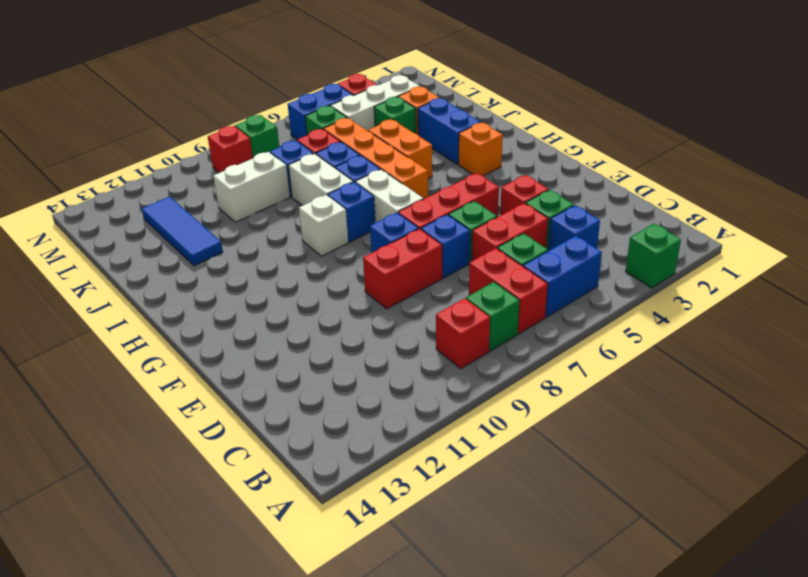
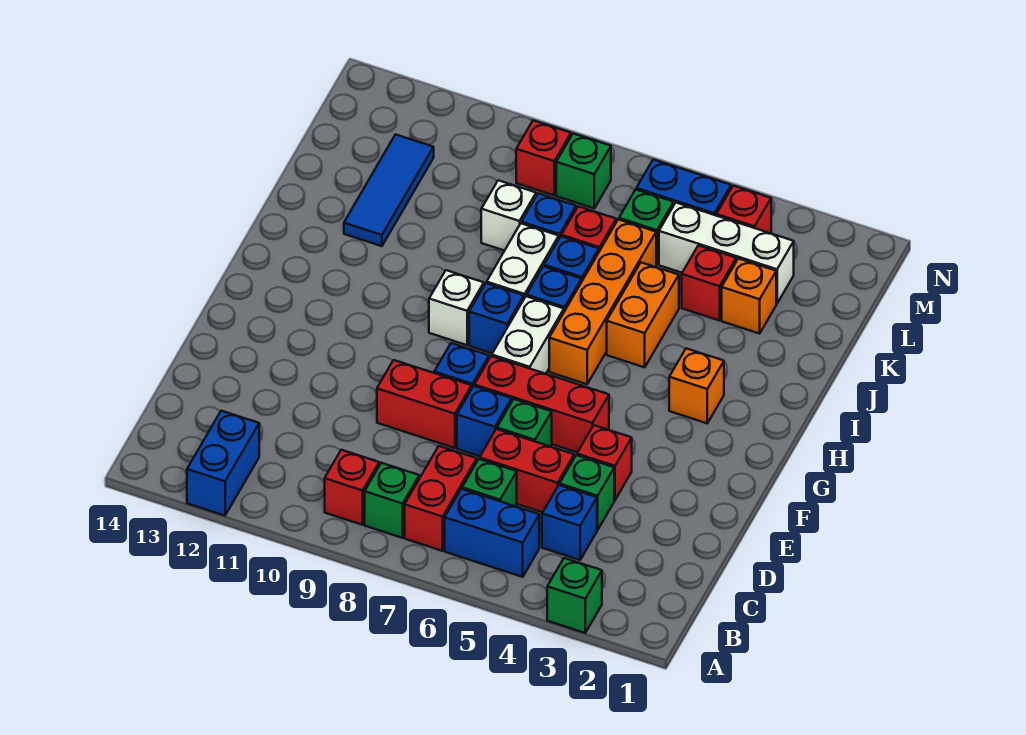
blue 1x2 brick [418,98,481,164] -> blue 1x2 brick moved to [187,411,259,516]
green 1x1 brick [374,97,416,134] -> red 1x1 brick [682,245,736,321]
white 1x2 brick [213,152,290,222] -> white 1x1 brick [481,180,536,251]

